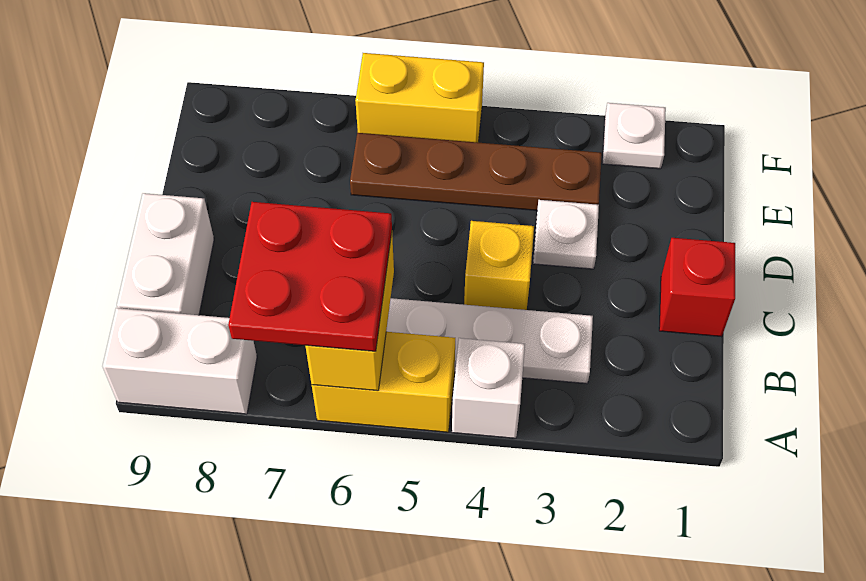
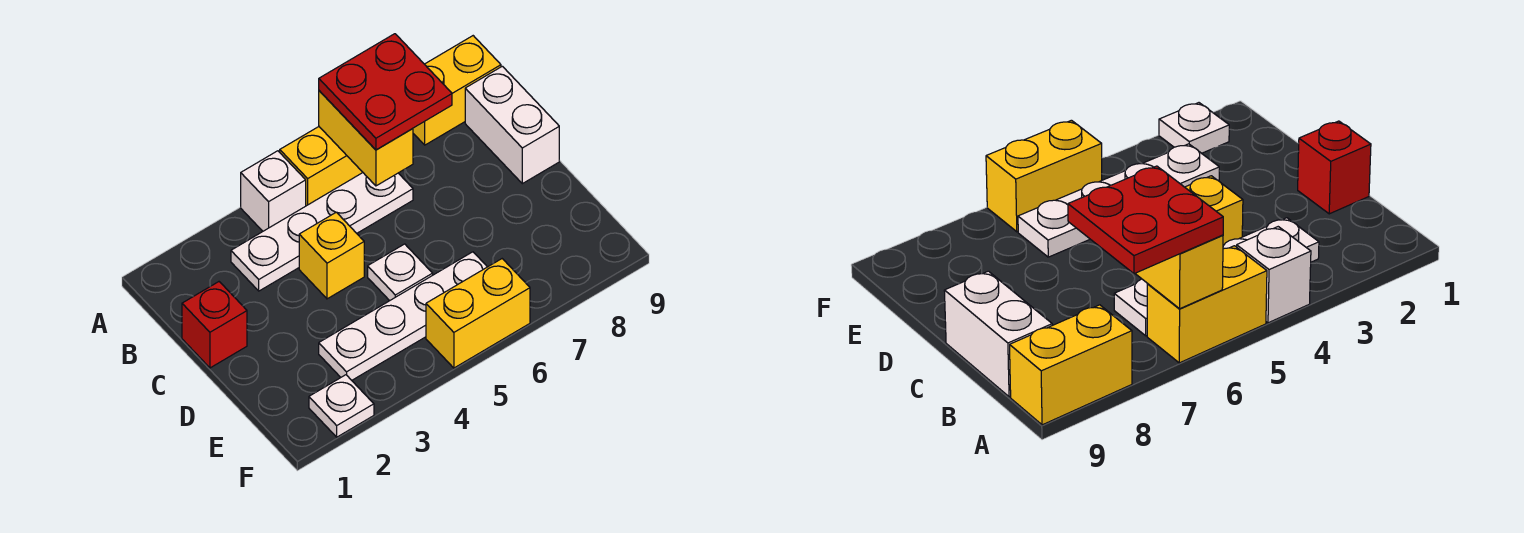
white 1x2 brick [103,308,257,414] -> yellow 1x2 brick [413,36,501,145]
white 1x1 plate [533,200,599,269] -> white 1x1 plate moved to [368,244,433,301]
brown 1x4 plate [350,133,602,210] -> white 1x4 plate [319,252,487,380]

